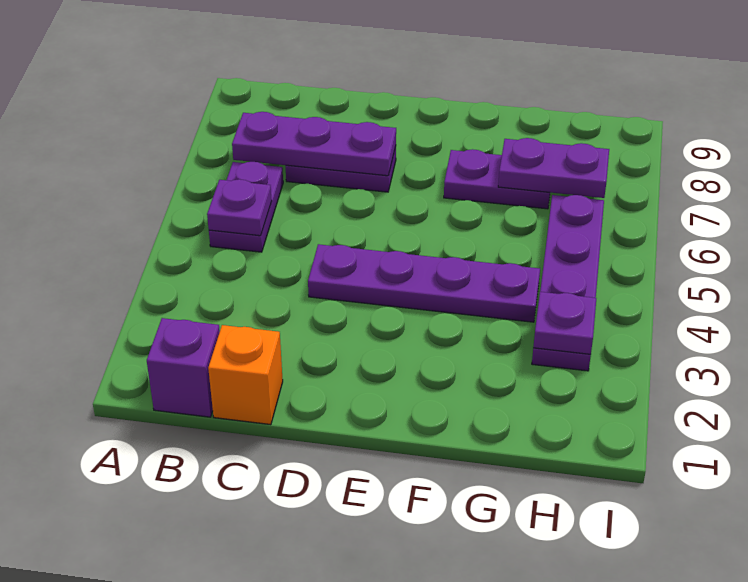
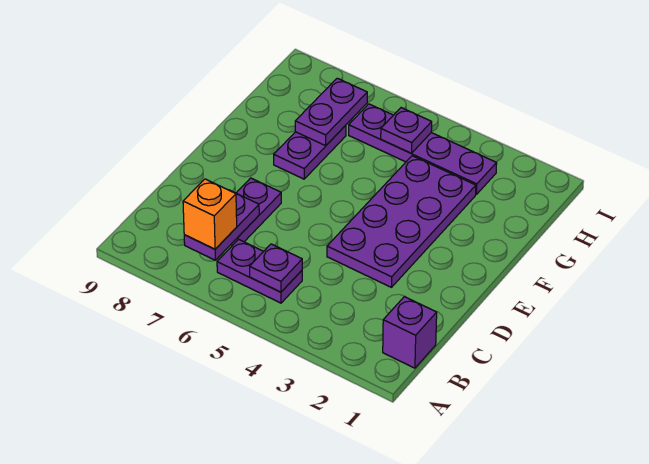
purple 1x3 plate [232,112,396,176] -> purple 1x2 plate [184,190,259,260]
orange 1x1 brick [208,325,283,425] -> orange 1x1 brick moved to [183,179,237,249]
purple 1x4 plate [308,244,540,322] -> purple 2x4 plate [327,156,476,287]
purple 1x1 plate [533,292,596,354] -> purple 1x1 plate moved to [381,108,432,153]

